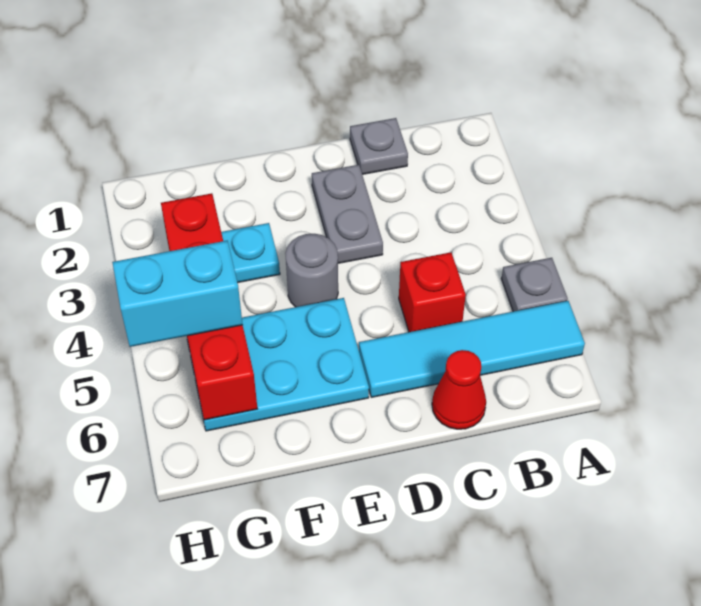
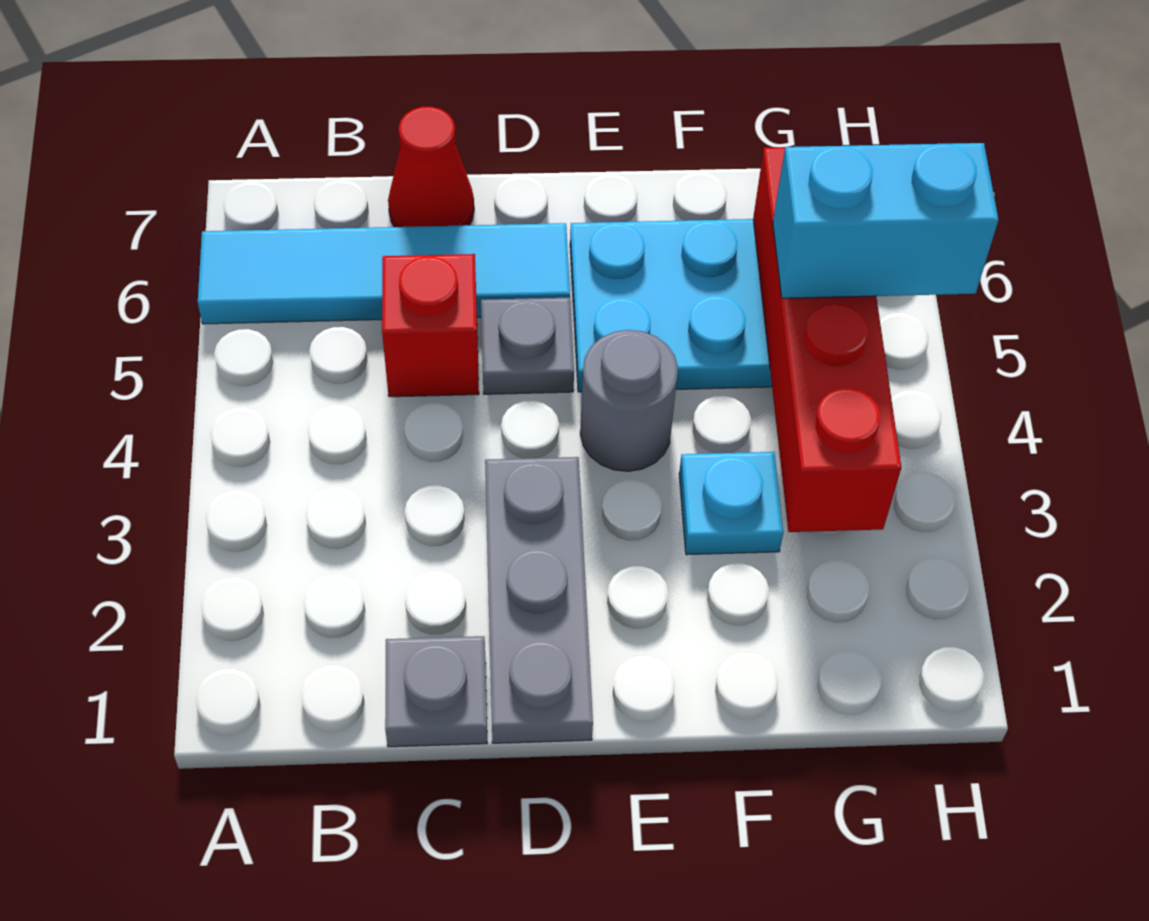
grey 1x1 plate [501,258,568,312] -> grey 1x1 plate moved to [481,298,574,394]
grey 1x2 plate [312,165,383,263] -> grey 1x3 plate [485,457,593,743]

